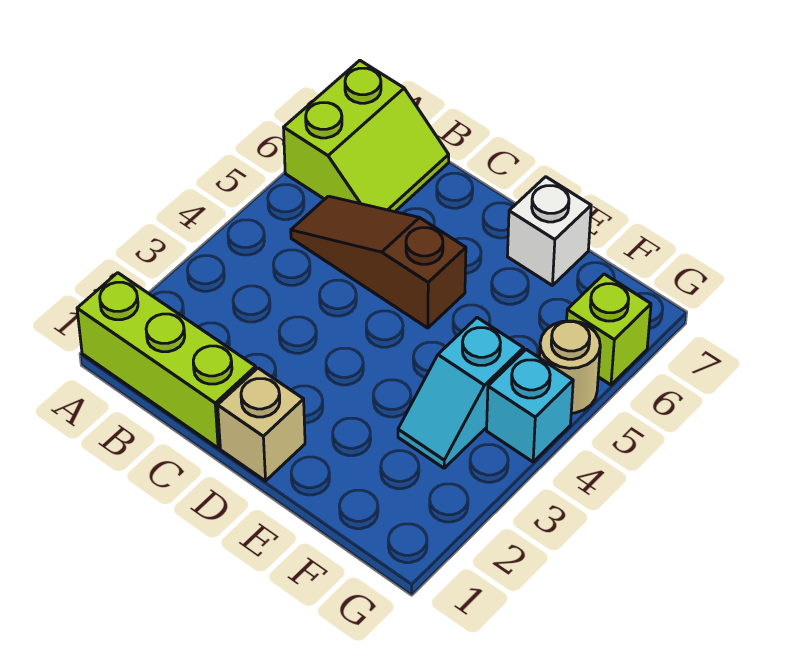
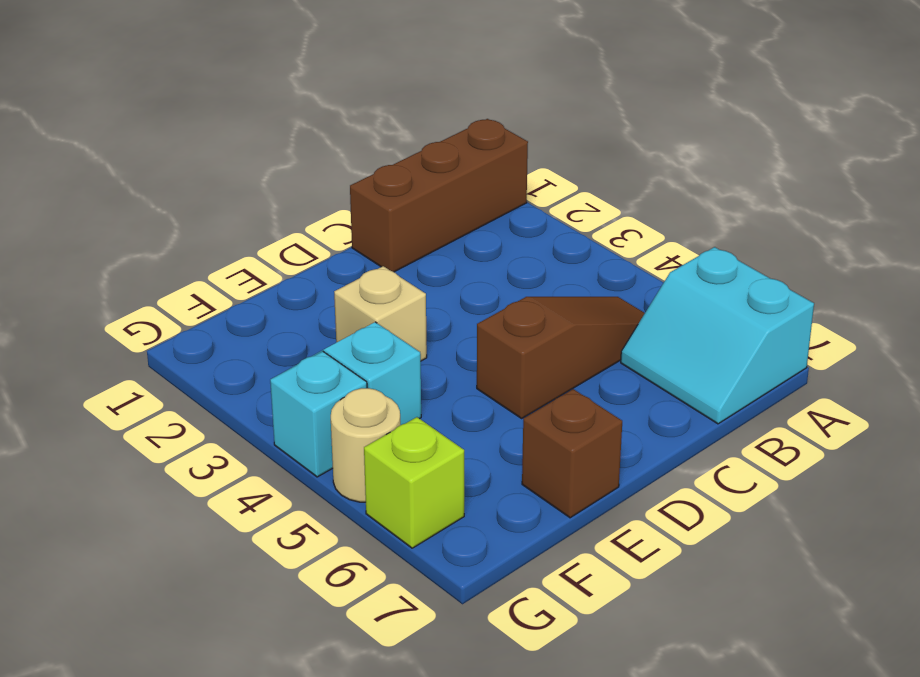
lime 1x3 brick [77,273,256,448] -> brown 1x3 brick [350,119,528,272]
lime 2x2 slope [283,60,449,212] -> cyan 2x2 slope [621,247,814,424]
tan 1x1 brick [218,368,305,481] -> tan 1x1 brick moved to [334,266,427,361]
white 1x1 brick [507,177,591,285] -> brown 1x1 brick [522,389,622,518]

